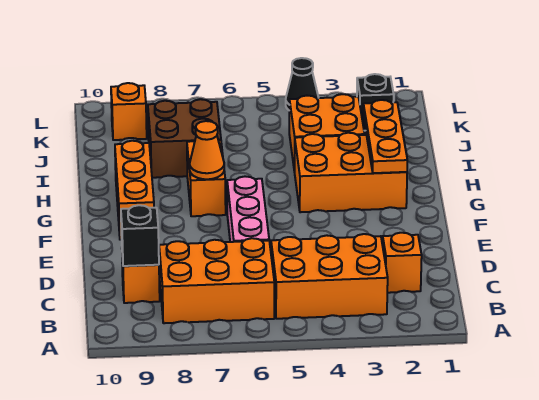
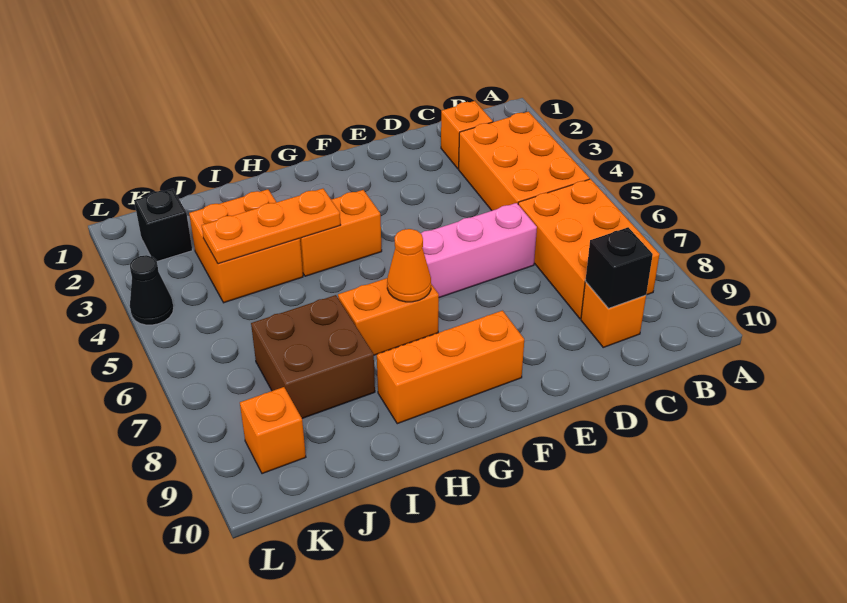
orange 2x3 brick [295,133,407,212] -> orange 1x2 brick [300,190,382,276]
orange 1x3 plate [363,100,407,173] -> orange 1x3 plate moved to [202,189,340,264]

